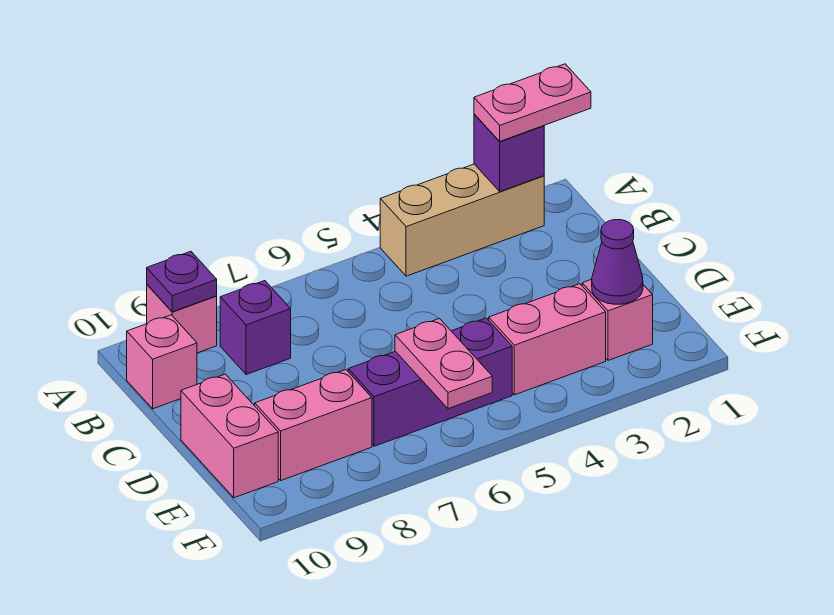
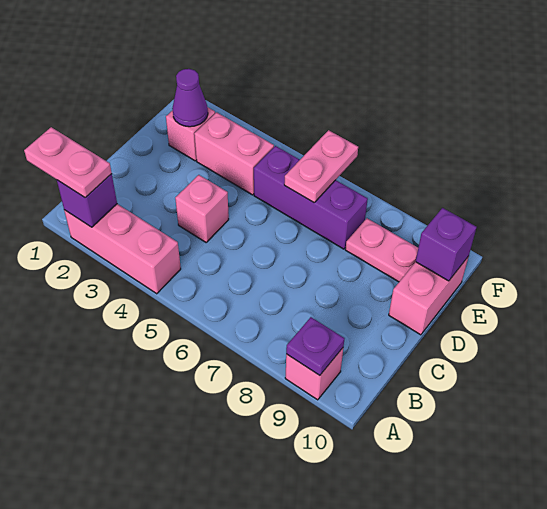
tan 1x3 brick [380,164,544,276] -> pink 1x3 brick [64,204,181,294]
purple 1x1 brick [220,281,291,375] -> purple 1x1 brick moved to [416,208,477,281]
pink 1x1 brick [127,315,197,409] -> pink 1x1 brick moved to [175,175,229,242]
pink 1x2 brick [255,370,372,480] -> pink 1x2 plate [345,218,418,282]

